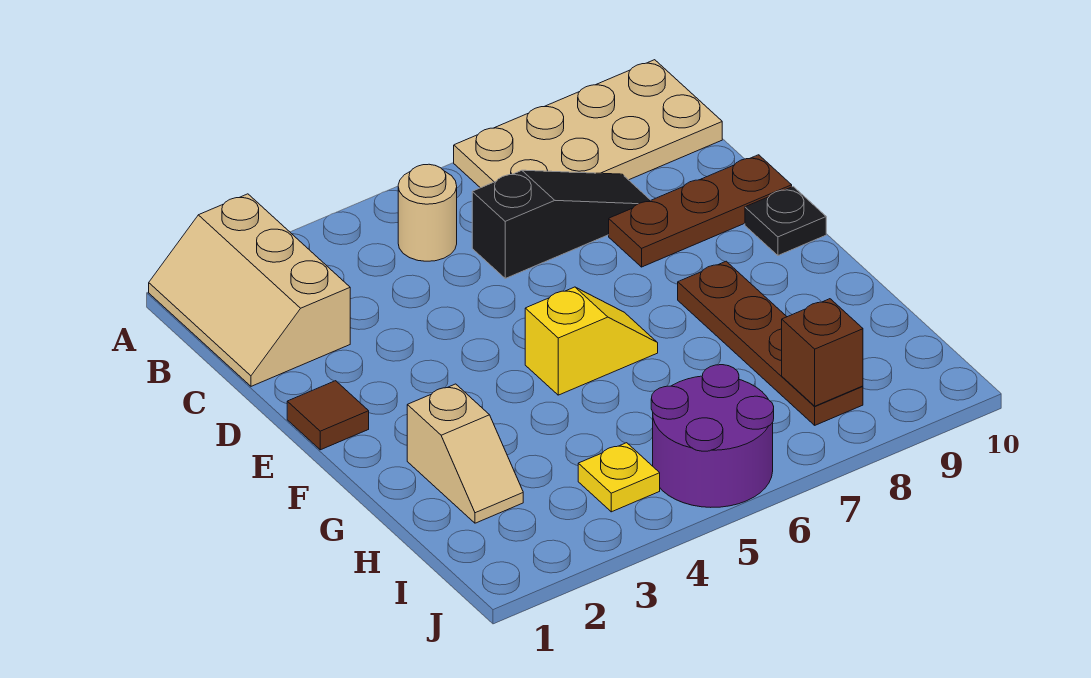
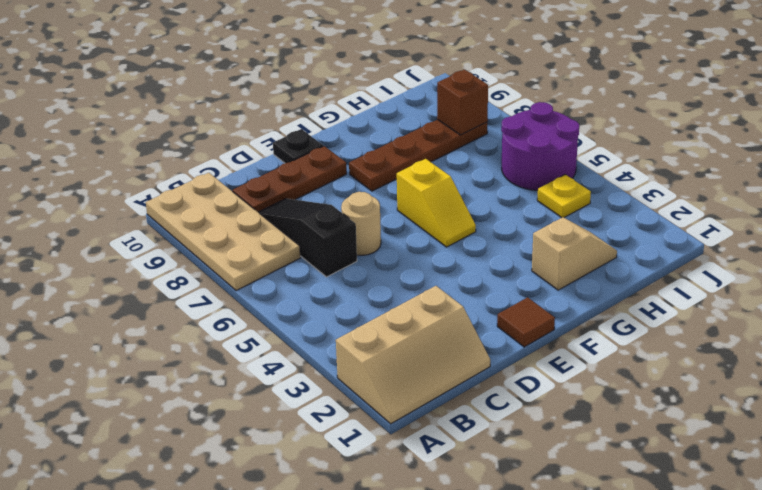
tan 1x1 round brick [398,164,457,261] -> tan 1x1 round brick moved to [341,192,381,255]
brown 1x3 plate [609,155,792,267] -> brown 1x3 plate turned to [233,146,347,212]
yellow 1x2 slope [525,287,658,395] -> yellow 1x2 slope turned to [397,159,476,247]

